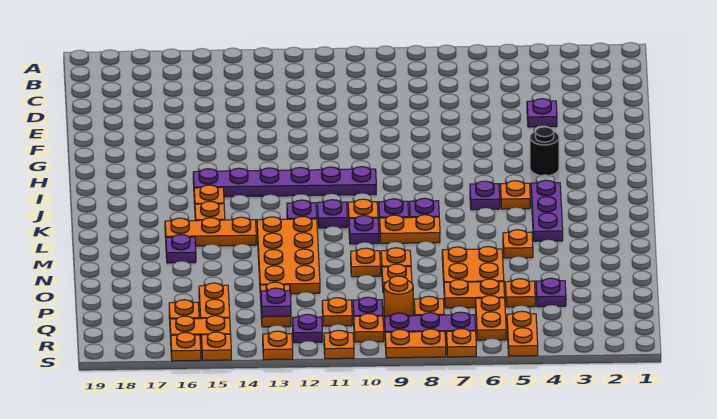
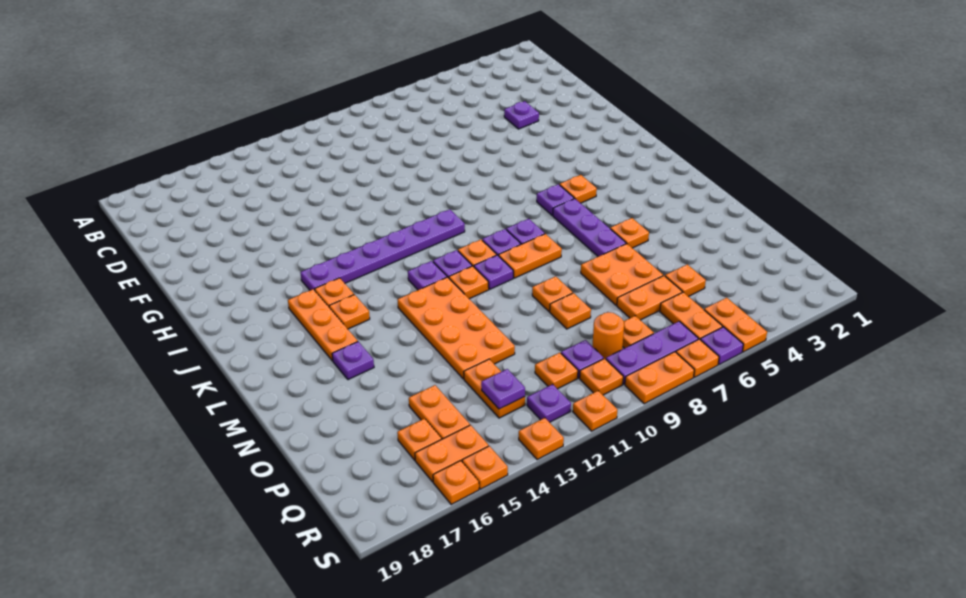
black 1x1 round brick [530,127,559,175] -> none
purple 1x3 plate [531,180,563,241] -> purple 1x3 plate moved to [553,199,626,257]
orange 1x3 plate [165,217,256,246] -> orange 1x3 plate turned to [288,289,358,361]
orange 1x1 plate [351,248,381,277] -> orange 1x1 plate moved to [449,266,489,299]
purple 1x1 plate [536,278,566,307] -> purple 1x1 plate moved to [700,327,743,365]

